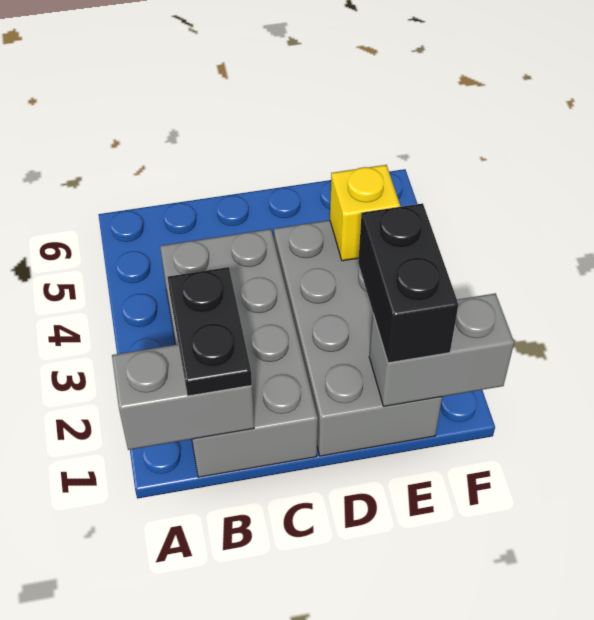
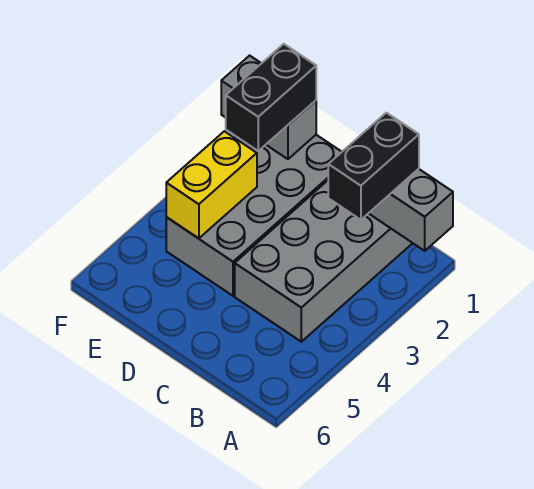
black 1x2 plate [168,267,252,396] -> black 1x2 brick [328,113,419,220]
yellow 1x1 brick [330,165,400,261] -> yellow 1x2 brick [166,131,257,238]

